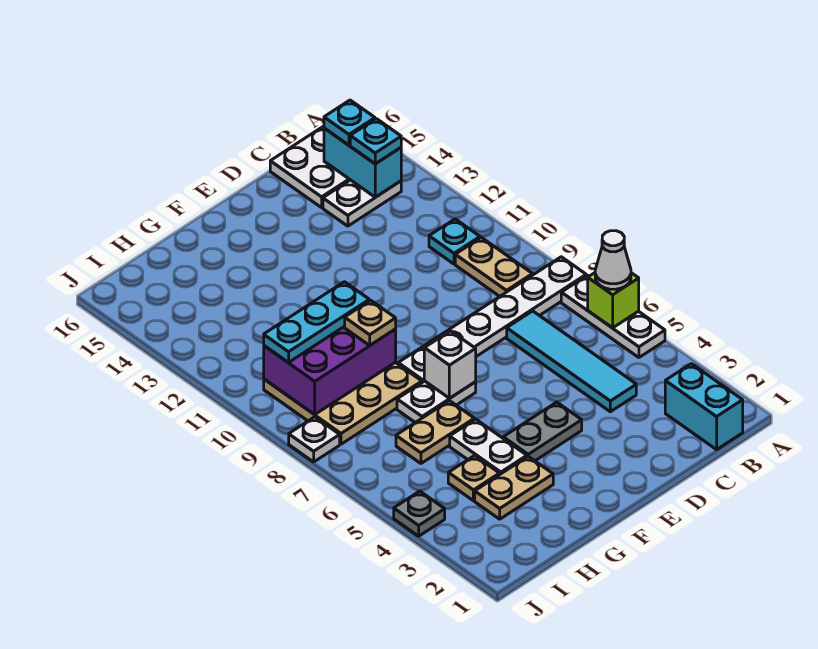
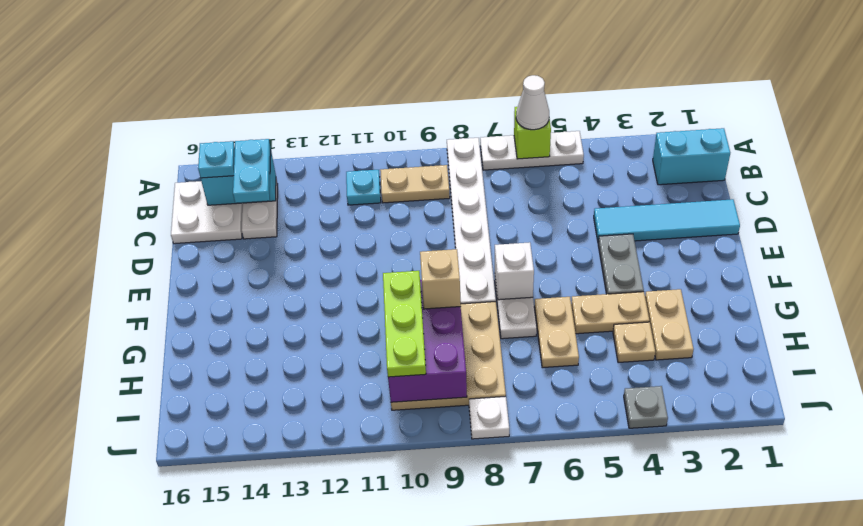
cyan 1x1 plate [350,119,401,164] -> cyan 1x2 plate [233,139,271,203]
cyan 1x4 tile [507,311,636,412] -> cyan 1x4 tile moved to [594,199,740,241]
white 1x2 plate [450,419,527,474] -> tan 1x2 plate [571,292,649,334]
tan 1x1 plate [345,300,396,345] -> tan 1x1 brick [420,249,461,309]
cyan 1x3 plate [264,282,369,362] -> lime 1x3 plate [383,271,426,377]

